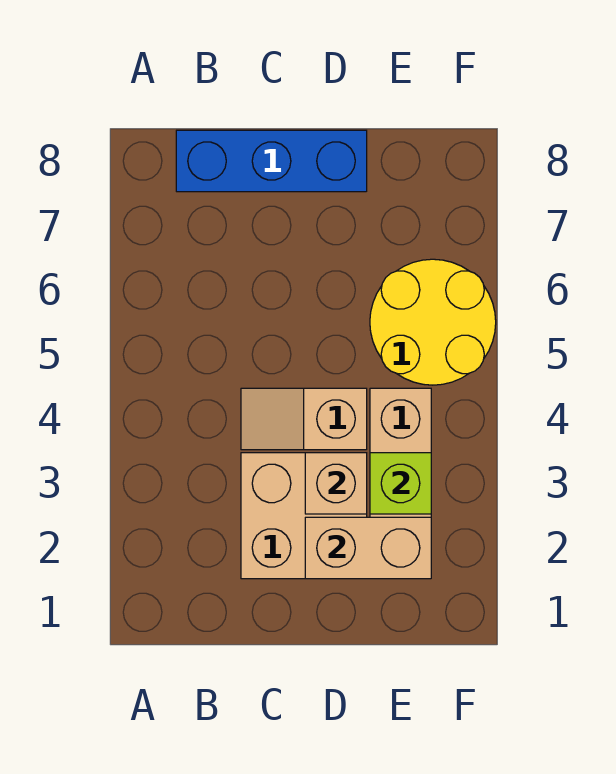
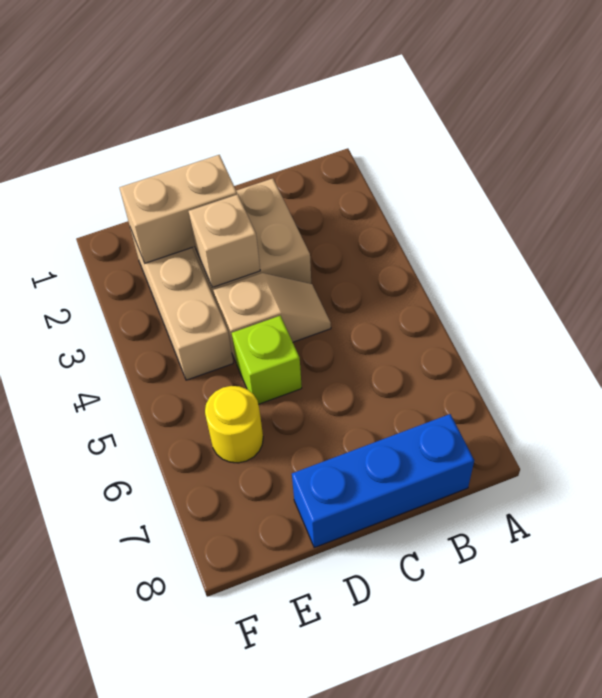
lime 1x1 brick [370,453,431,514] -> lime 1x1 brick moved to [232,316,302,404]
yellow 2x2 round brick [370,259,496,385] -> yellow 1x1 round brick [205,386,263,463]

